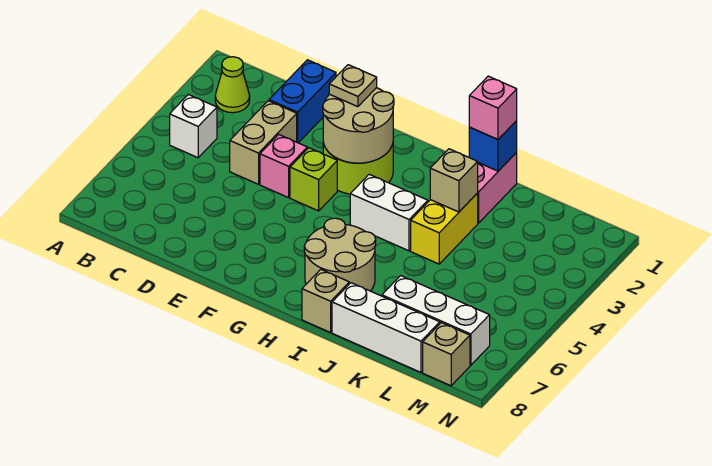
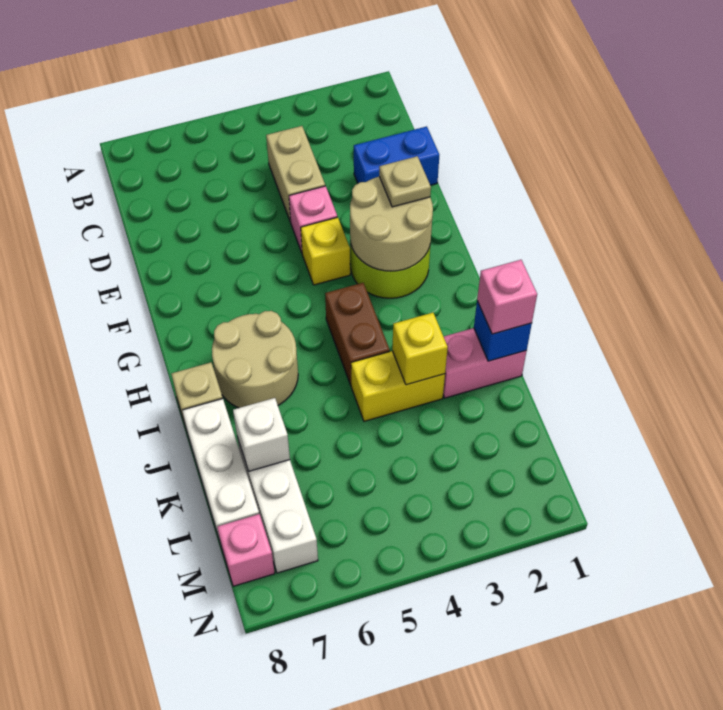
lime 1x1 cone [215,57,250,113] -> none
white 1x1 brick [170,95,217,158] -> white 1x1 brick moved to [233,398,290,471]
tan 1x2 brick [230,101,297,184] -> tan 1x2 brick turned to [266,126,325,222]
lime 1x1 brick [290,148,337,211] -> yellow 1x1 brick [301,217,350,285]
white 1x2 brick [350,174,428,251] -> brown 1x2 brick [325,283,390,385]
tan 1x1 brick [430,149,478,212] -> yellow 1x1 brick [392,313,448,385]
tan 1x1 brick [423,323,470,386] -> pink 1x1 brick [217,514,275,586]

